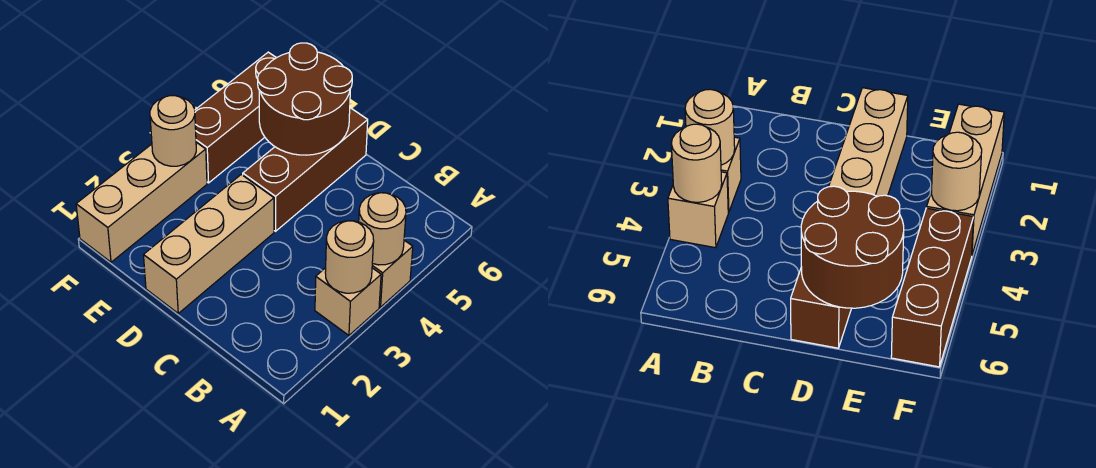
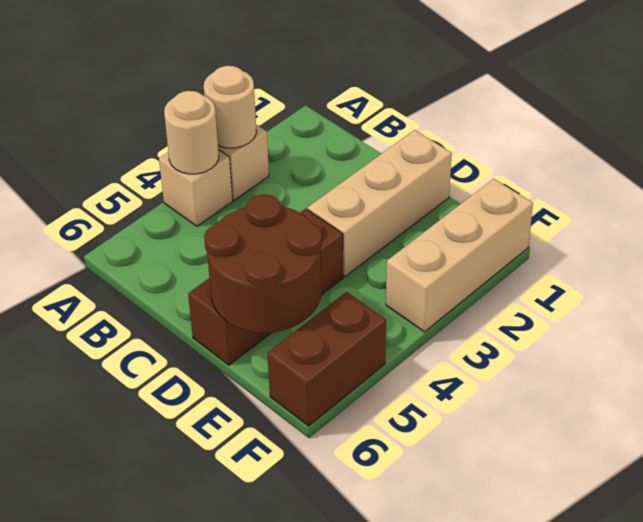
tan 1x1 round brick [150,96,196,166] -> none
brown 1x3 brick [195,52,276,183] -> brown 1x2 brick [267,292,386,426]

